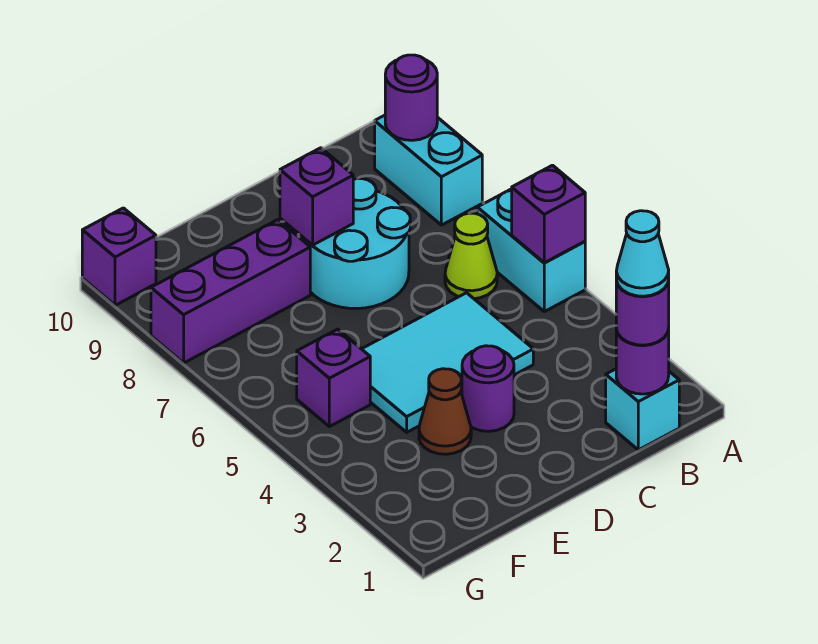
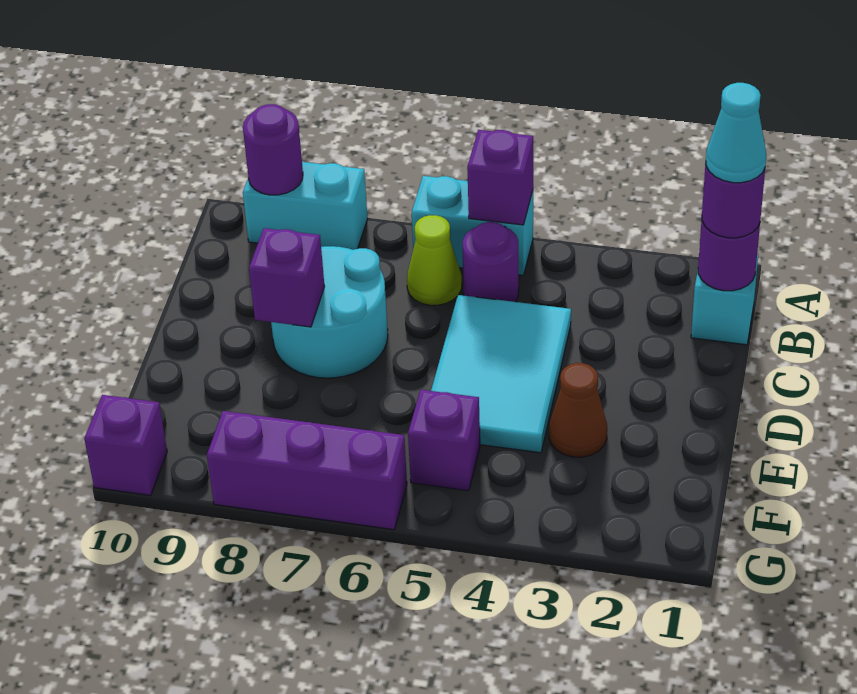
purple 1x1 round brick [462,346,514,431] -> purple 1x1 round brick moved to [463,222,519,302]
purple 1x3 brick [151,220,310,363] -> purple 1x3 brick turned to [207,411,407,530]

